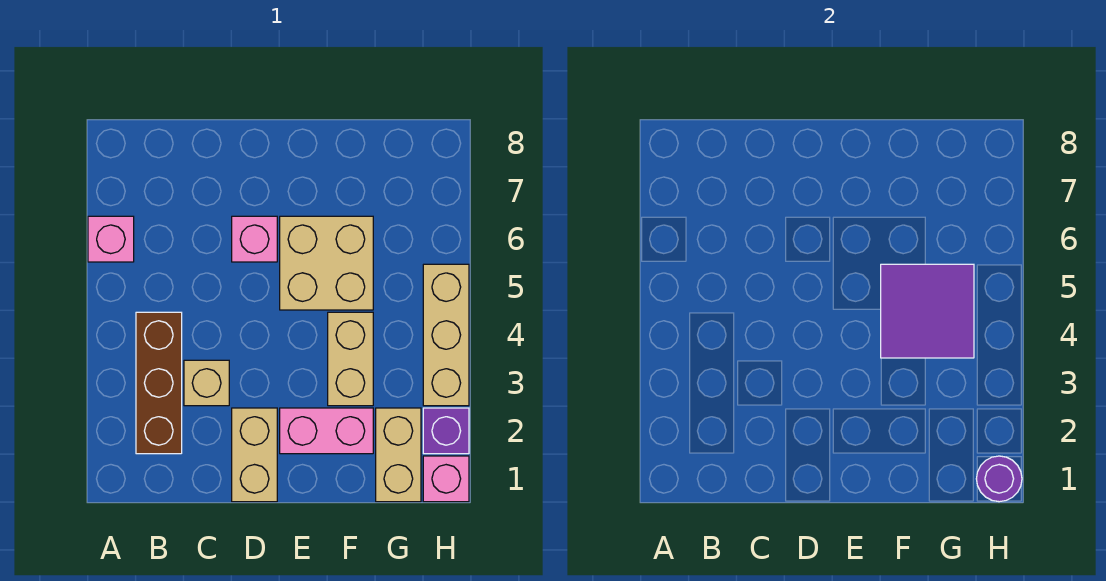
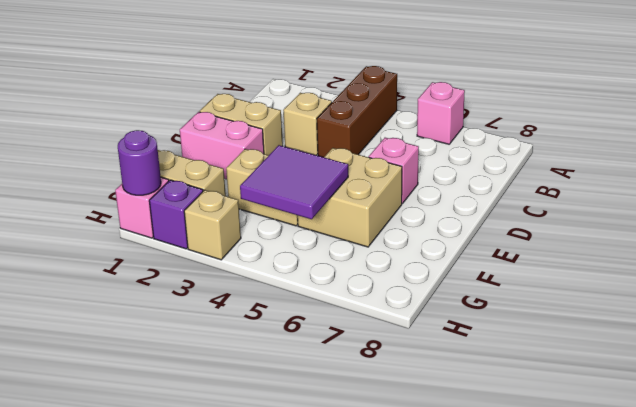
brown 1x3 brick [136,312,182,454] -> brown 1x3 brick turned to [317,66,397,157]
pink 1x2 brick [280,408,373,454] -> pink 1x2 brick turned to [180,112,264,179]
tan 1x3 brick [423,264,469,406] -> tan 1x1 brick [184,190,241,260]

